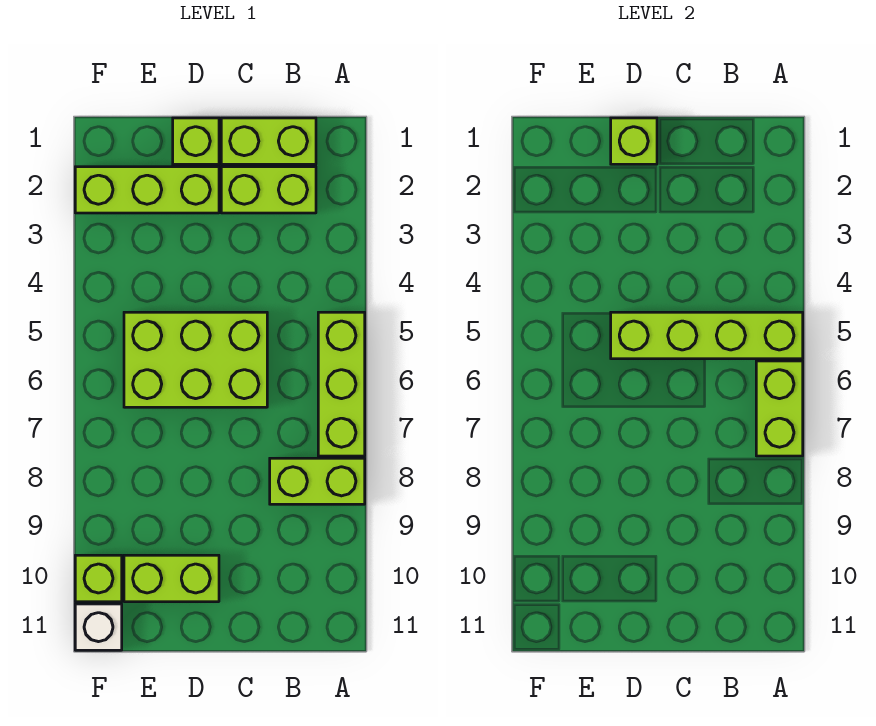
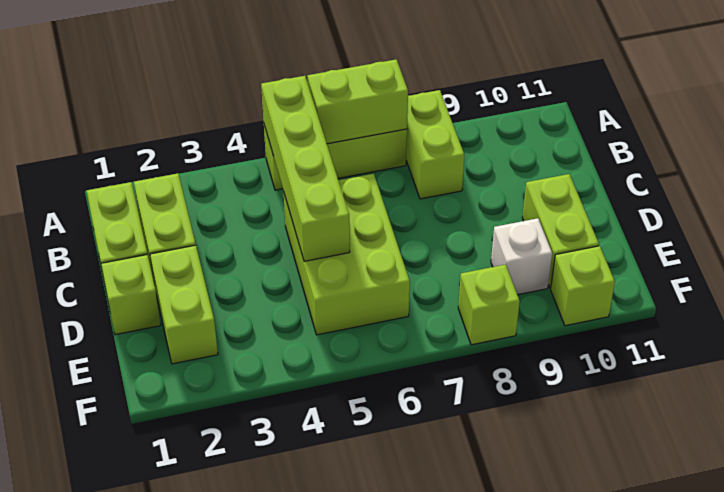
lime 1x1 brick [611,118,657,164] -> lime 1x1 brick moved to [458,264,520,345]
lime 1x3 brick [75,167,219,213] -> lime 1x2 brick [150,245,218,364]
white 1x1 brick [75,604,122,650] -> white 1x1 brick moved to [491,218,552,295]

